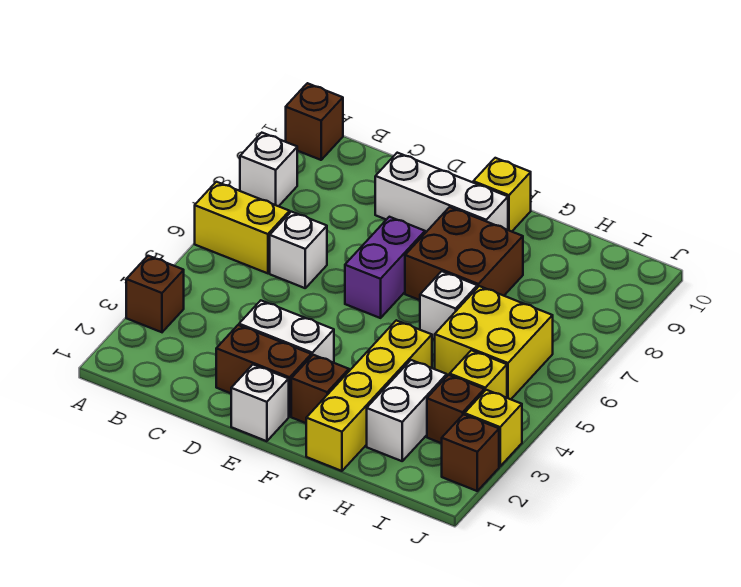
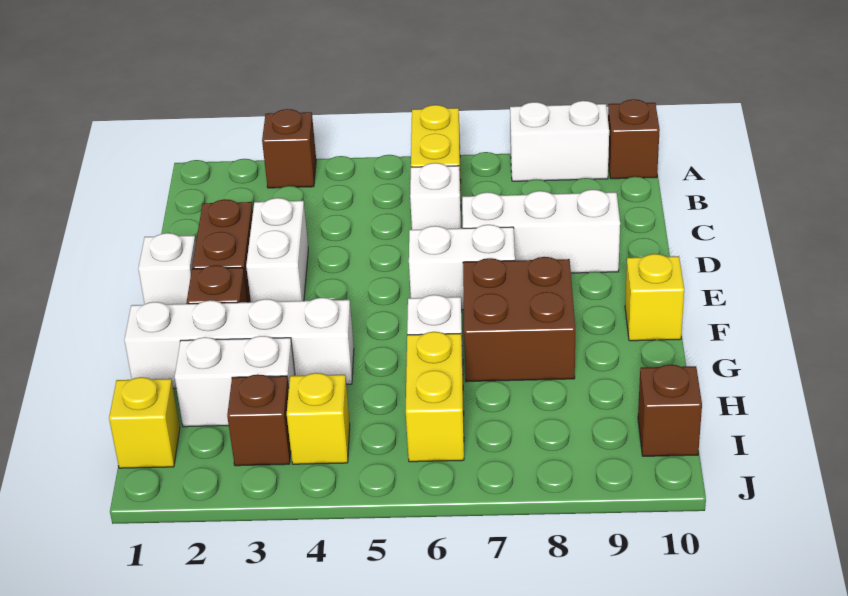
white 1x1 brick [240,133,297,206] -> white 1x2 brick [510,101,609,181]
white 1x3 brick [375,153,508,233] -> white 1x3 brick turned to [462,190,620,273]
purple 1x2 brick [345,217,425,318] -> white 1x2 brick [409,225,515,310]
yellow 1x4 brick [306,320,432,471] -> white 1x4 brick [124,298,354,389]
yellow 2x2 brick [435,286,553,399] -> yellow 1x2 brick [406,332,464,462]
brown 1x1 brick [442,414,499,491] -> brown 1x1 brick moved to [638,365,702,456]
yellow 1x1 brick [464,390,522,466] -> yellow 1x1 brick moved to [109,377,180,468]

